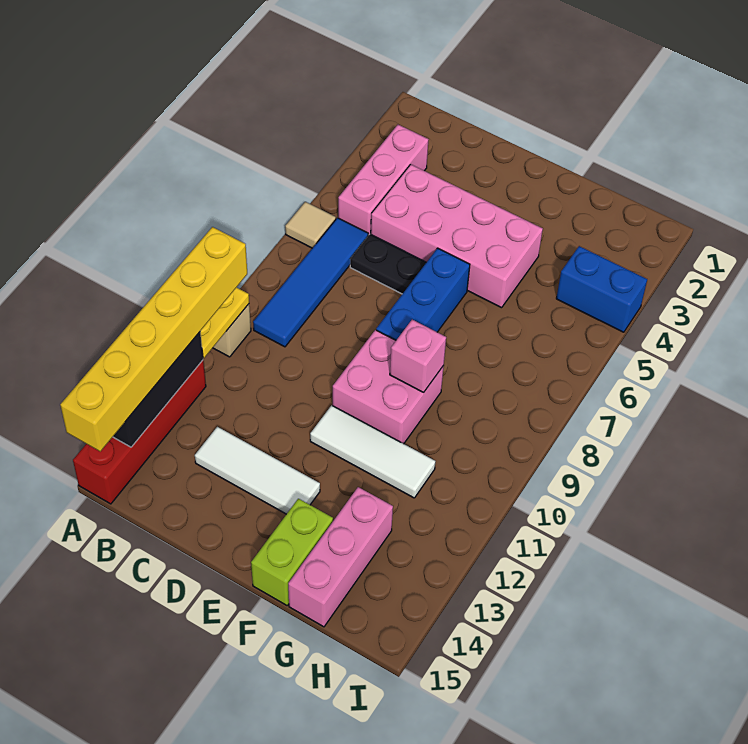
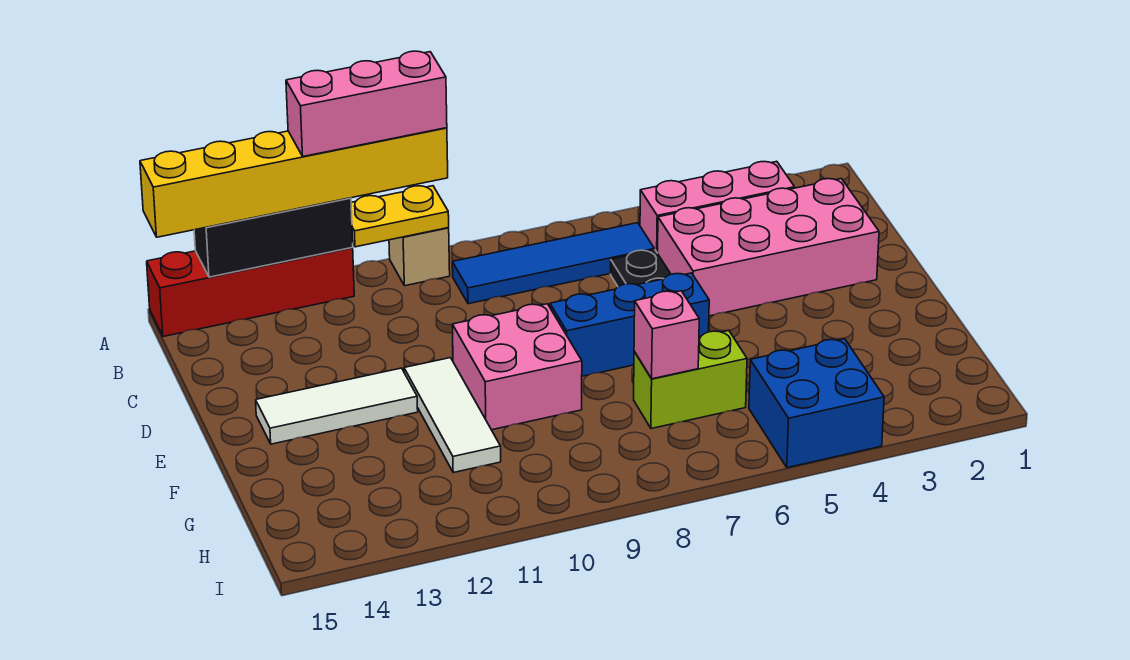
tan 1x1 tile [285,202,336,248] -> none
pink 2x4 brick [371,164,543,308] -> pink 2x4 brick turned to [658,179,879,316]
white 1x3 tile [195,427,320,514] -> white 1x3 tile turned to [256,368,418,444]
pink 1x1 brick [390,320,446,392] -> pink 1x1 brick moved to [634,291,699,379]
lime 1x2 brick [251,499,333,605] -> lime 1x2 brick moved to [634,330,747,429]
pink 1x3 brick [288,487,393,627] -> pink 1x3 brick moved to [286,51,447,156]
blue 1x2 brick [556,246,647,332] -> blue 2x2 brick [749,339,884,468]

